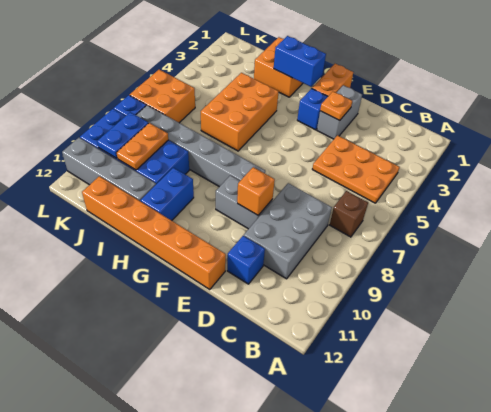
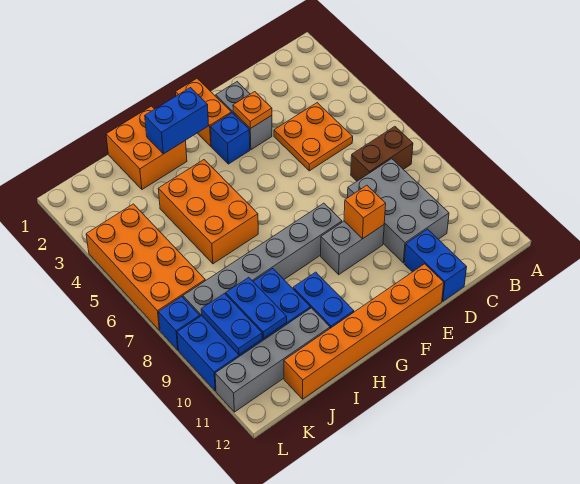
orange 2x3 plate [312,135,400,203] -> orange 2x2 plate [274,103,353,171]
brown 1x1 brick [330,191,368,237] -> brown 1x2 brick [351,127,413,181]
blue 1x1 brick [227,236,265,284] -> blue 1x2 brick [404,229,467,301]
orange 1x2 plate [117,123,168,170] -> blue 1x2 plate [226,277,287,338]
orange 2x2 brick [130,70,195,123] -> orange 2x4 brick [86,204,205,330]

